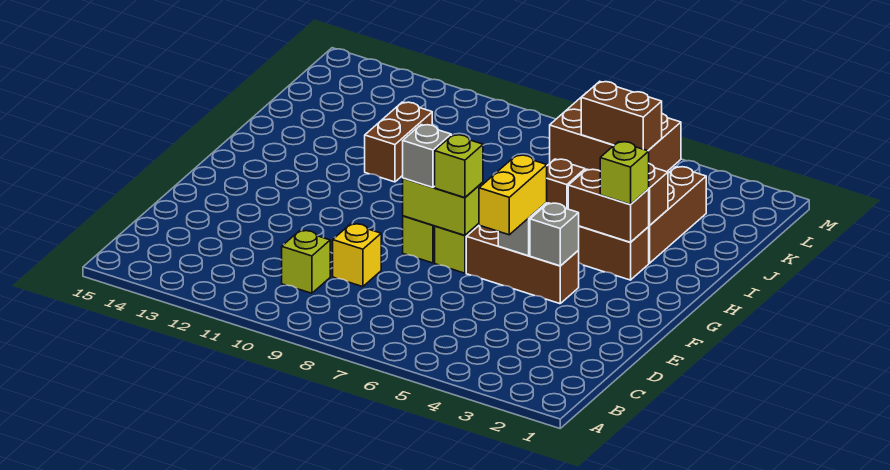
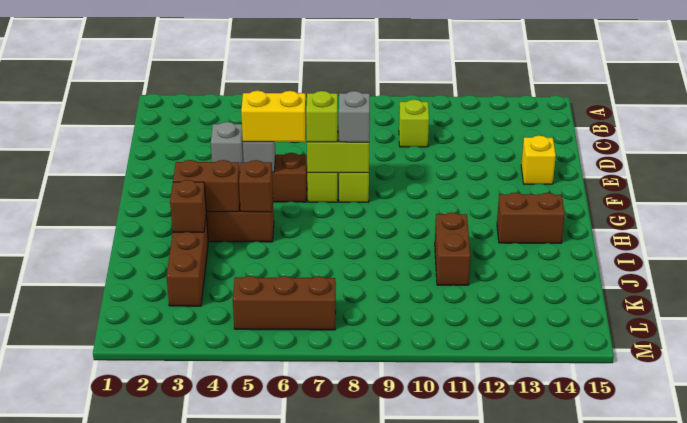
yellow 1x1 brick [333,224,381,287] -> yellow 1x1 brick moved to [521,135,556,184]
yellow 1x2 brick [479,155,547,235] -> yellow 1x2 brick turned to [241,91,306,142]
lime 1x1 brick [600,142,649,205] -> none
brown 2x3 brick [550,92,681,172] -> brown 1x3 brick [233,276,336,330]
brown 1x2 brick [581,81,662,151] -> brown 1x2 brick moved to [497,193,565,243]

